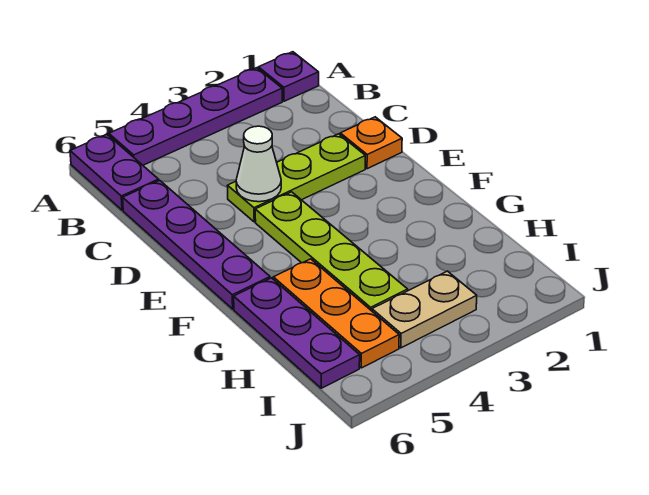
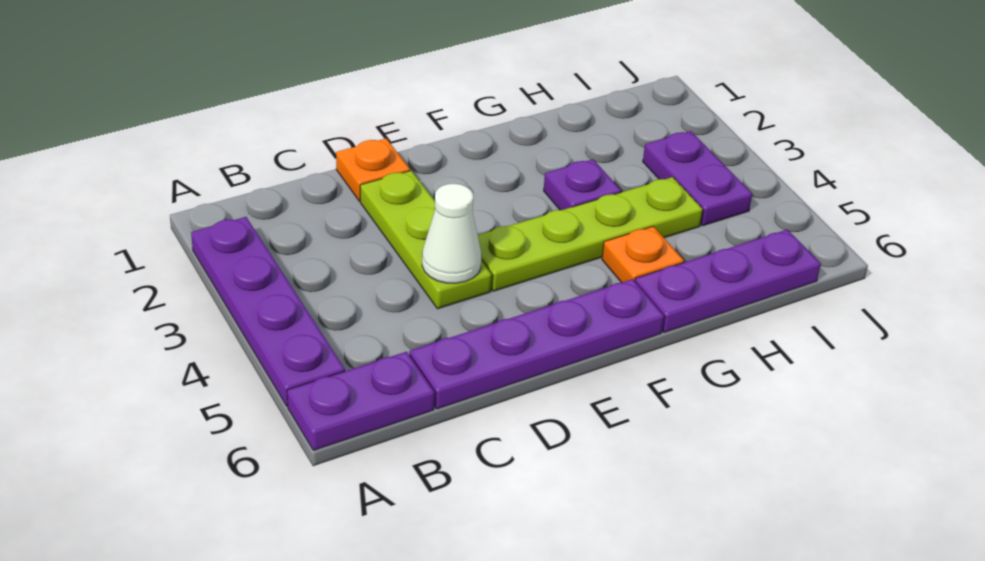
purple 1x1 plate [258,52,319,101] -> purple 1x1 plate moved to [544,159,621,210]
orange 1x3 plate [273,259,399,368] -> orange 1x1 plate [602,226,684,283]
tan 1x2 plate [372,271,477,348] -> purple 1x2 plate [643,131,752,226]

